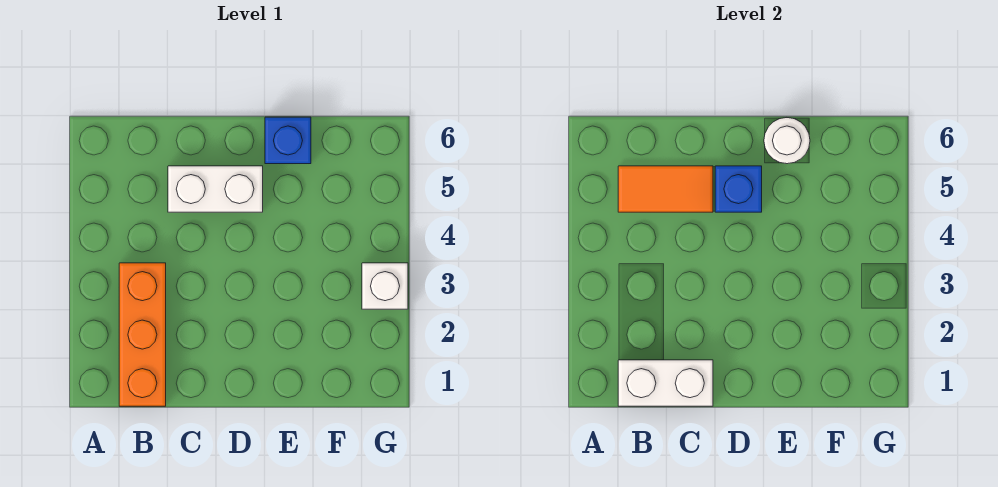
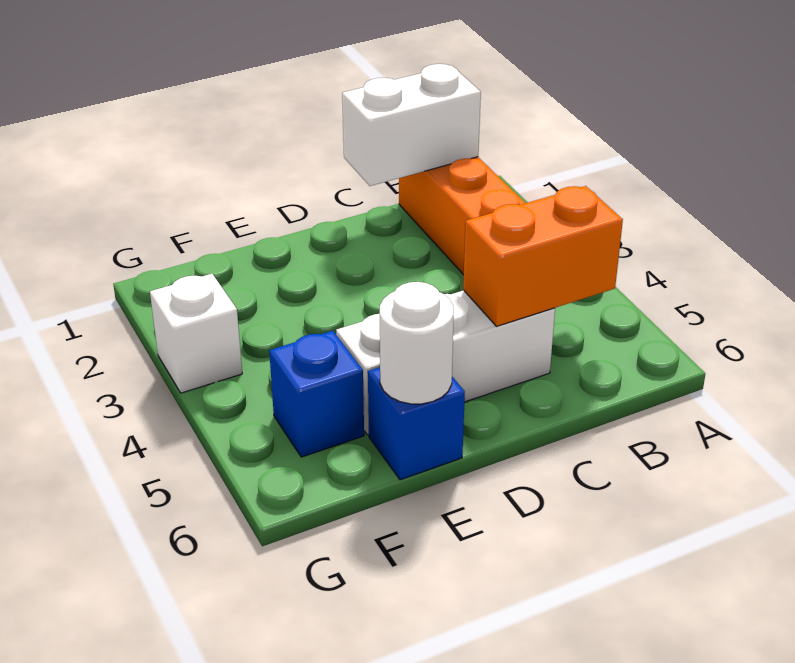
orange 1x2 tile [618,166,713,212] -> orange 1x2 brick [463,186,623,326]
white 1x2 brick [168,166,263,212] -> white 1x3 brick [336,290,555,435]
blue 1x1 brick [715,166,762,212] -> blue 1x1 brick moved to [269,331,364,457]

